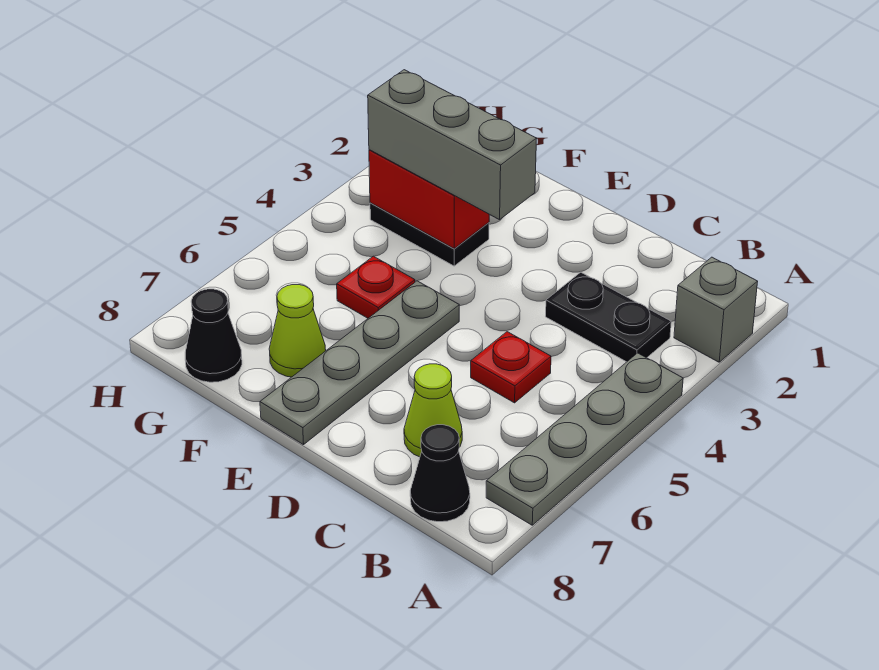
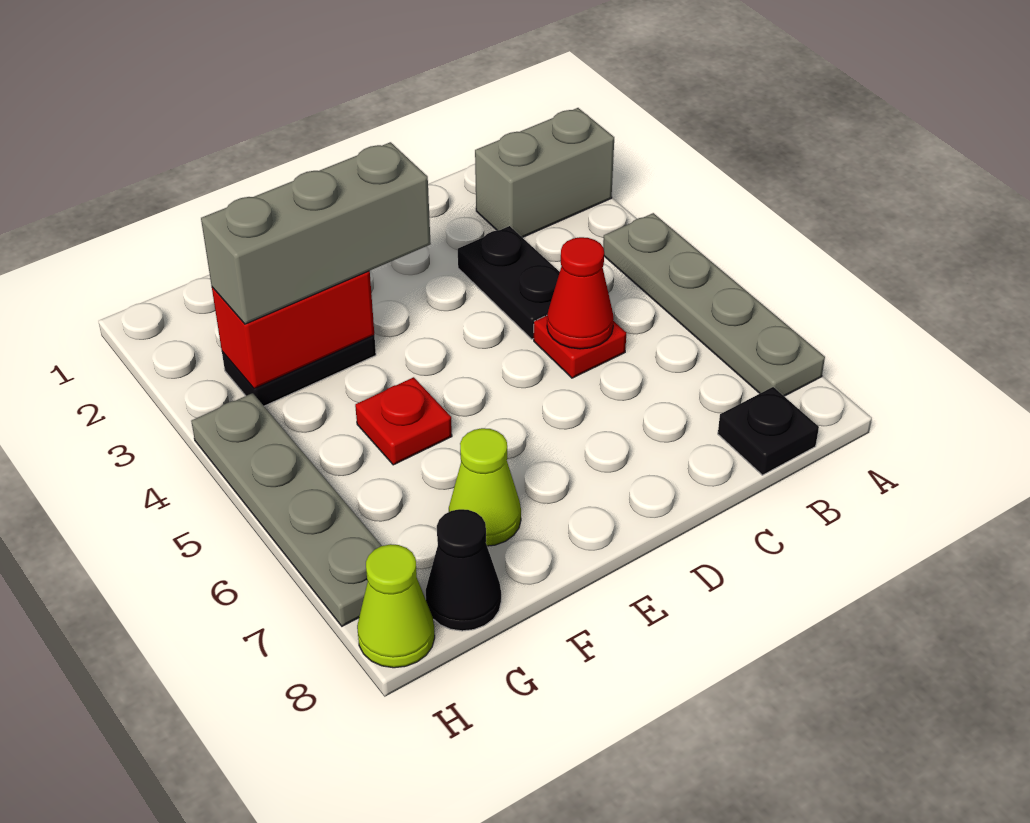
grey 1x1 brick [674,257,758,362] -> grey 1x2 brick [475,108,614,238]
black 1x2 plate [546,272,671,362] -> black 1x2 plate turned to [458,226,560,339]
black 1x1 cone [410,425,470,522] -> black 1x1 plate [718,387,819,475]
none -> red 1x1 cone [547,237,614,349]
lime 1x1 cone [404,364,462,457] -> lime 1x1 cone moved to [357,544,435,668]
grey 1x4 plate [260,281,459,445] -> grey 1x4 plate moved to [191,393,382,626]

